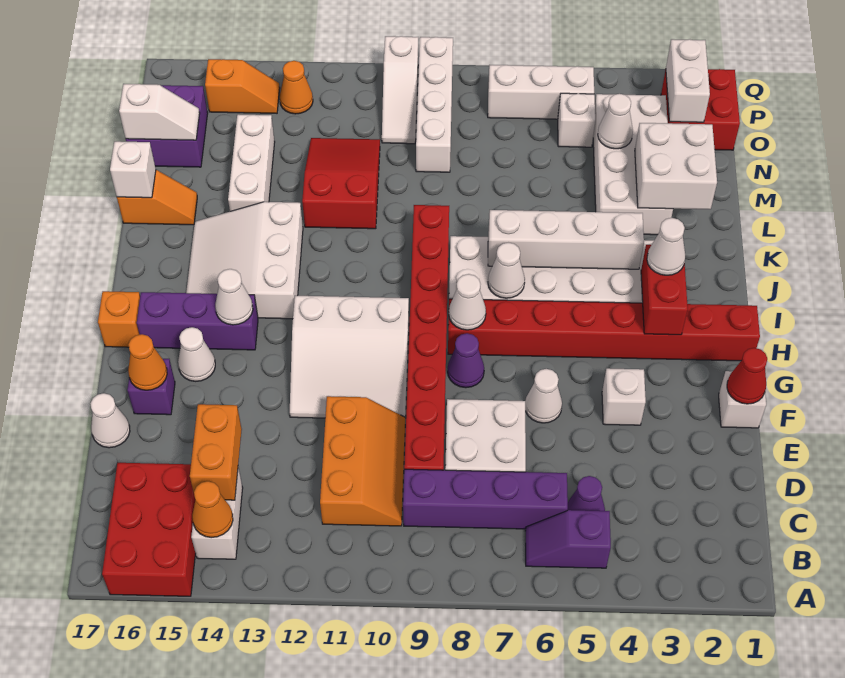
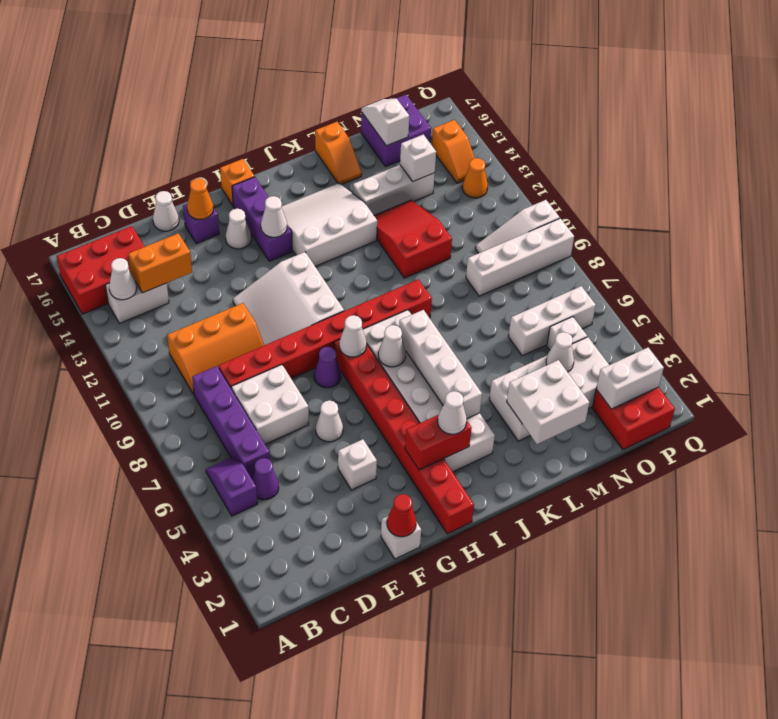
orange 1x1 cone [192,481,233,538] -> white 1x1 cone [109,258,137,300]
red 2x3 slope [302,138,380,229] -> red 2x3 slope turned to [374,200,452,278]
white 1x1 brick [110,141,156,198] -> white 1x1 brick moved to [400,135,436,181]
white 1x2 slope [119,84,200,140] -> white 1x2 slope turned to [361,99,409,146]
white 1x3 brick [488,65,594,119] -> white 1x3 brick turned to [508,286,596,356]

